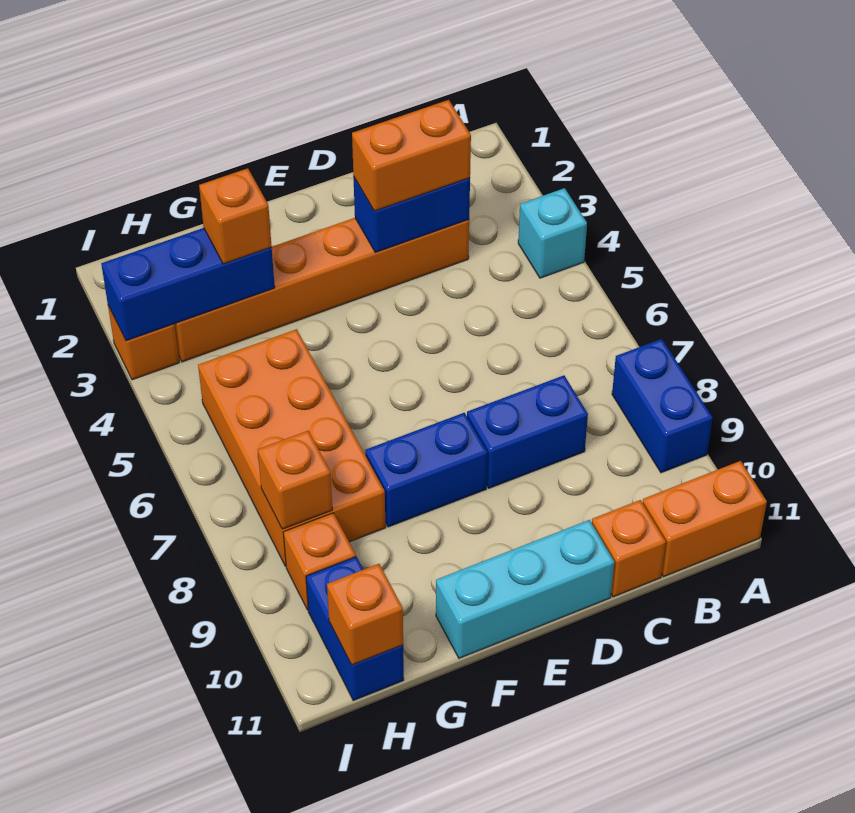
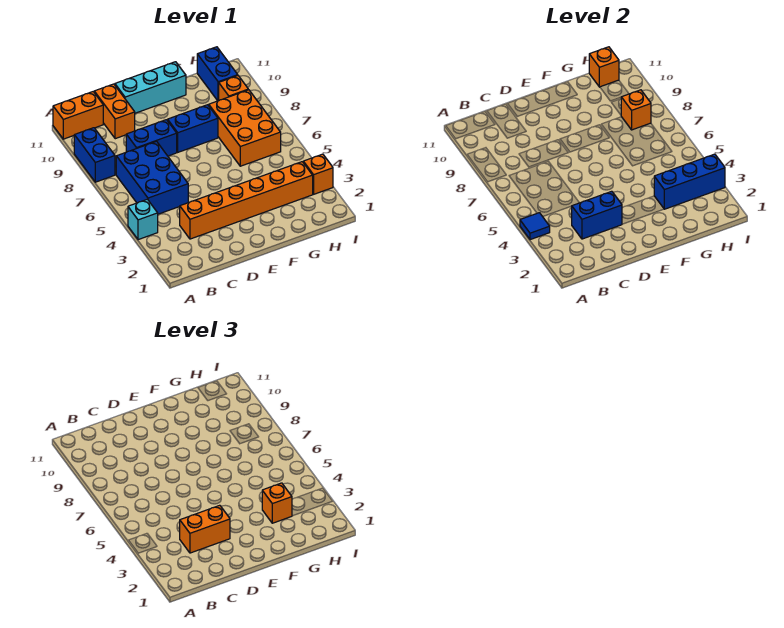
none -> blue 1x1 tile [520,213,550,240]
none -> blue 2x3 brick [116,141,188,214]
orange 1x1 brick [592,500,666,597] -> orange 1x2 brick [94,84,135,139]
orange 2x4 brick [198,329,386,566] -> orange 2x3 brick [209,90,281,166]

